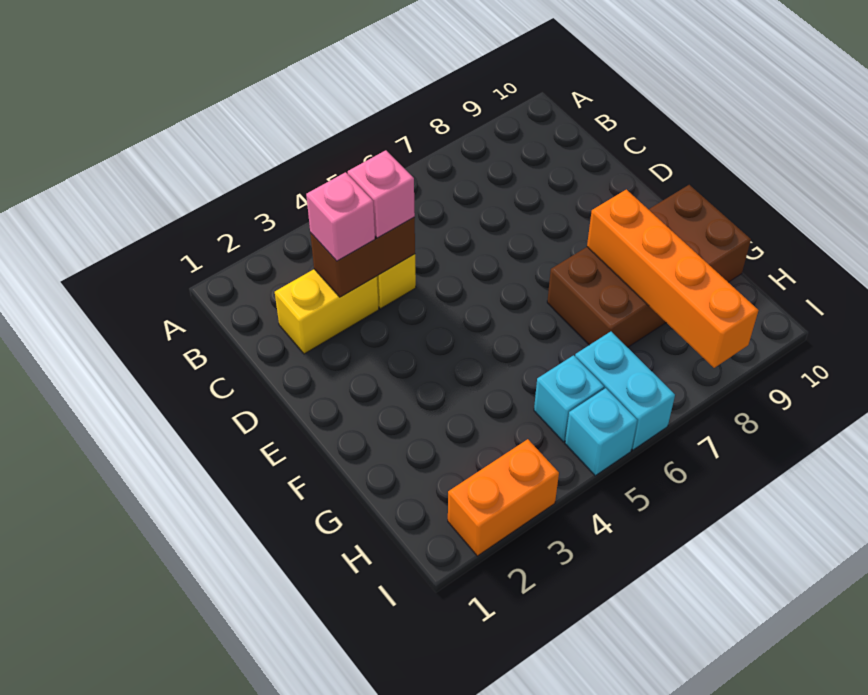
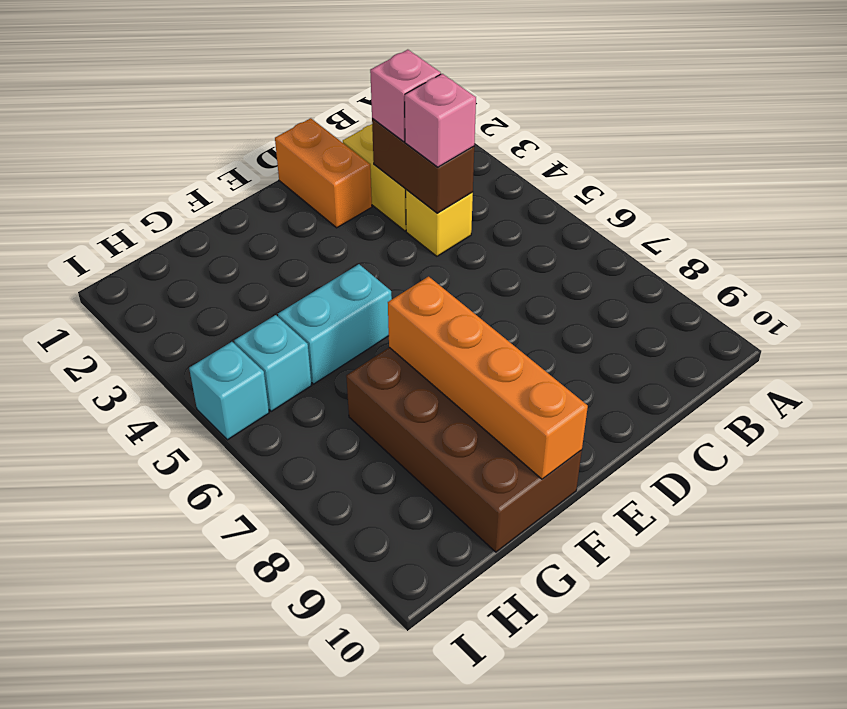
orange 1x4 brick [587,189,758,368] -> orange 1x4 brick turned to [388,277,588,479]
cyan 1x2 brick [575,332,675,450] -> cyan 1x2 brick moved to [278,264,392,384]
orange 1x2 brick [448,439,559,556] -> orange 1x2 brick moved to [275,118,372,228]

